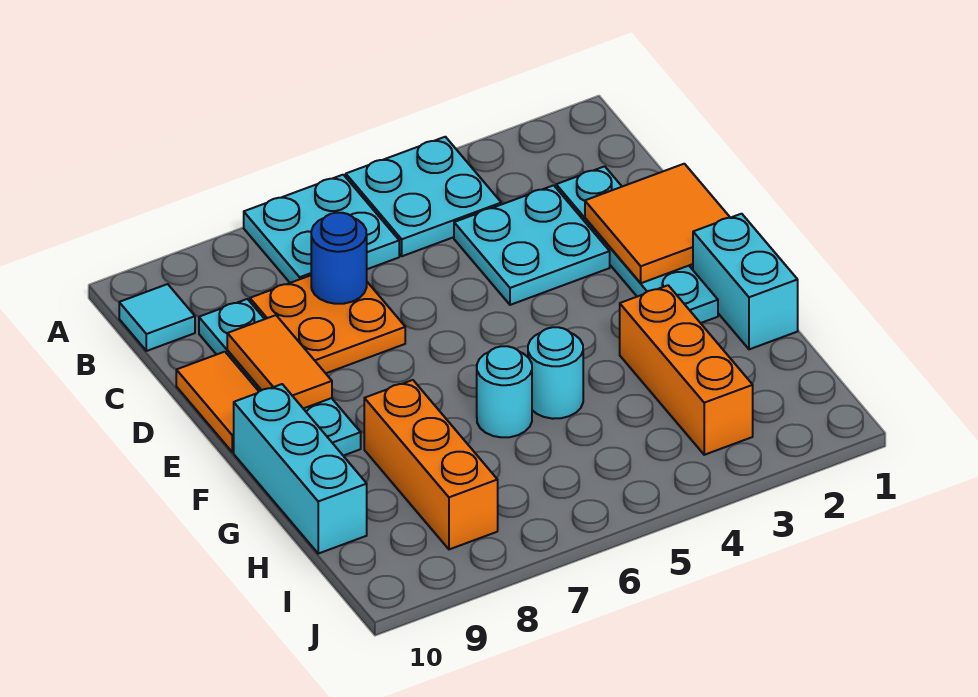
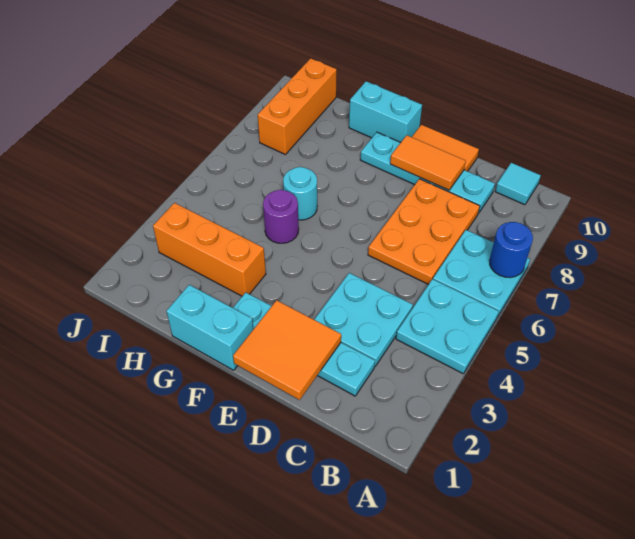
orange 2x2 plate [250,275,405,373] -> orange 2x3 plate [368,179,480,285]
blue 1x1 round brick [311,213,367,304] -> blue 1x1 round brick moved to [489,222,533,278]
cyan 1x3 brick [234,384,367,554] -> cyan 1x2 brick [349,81,422,142]
cyan 1x1 round brick [528,327,583,419] -> purple 1x1 round brick [263,190,299,243]
orange 1x3 brick [364,380,498,549] -> orange 1x3 brick turned to [258,58,337,155]

